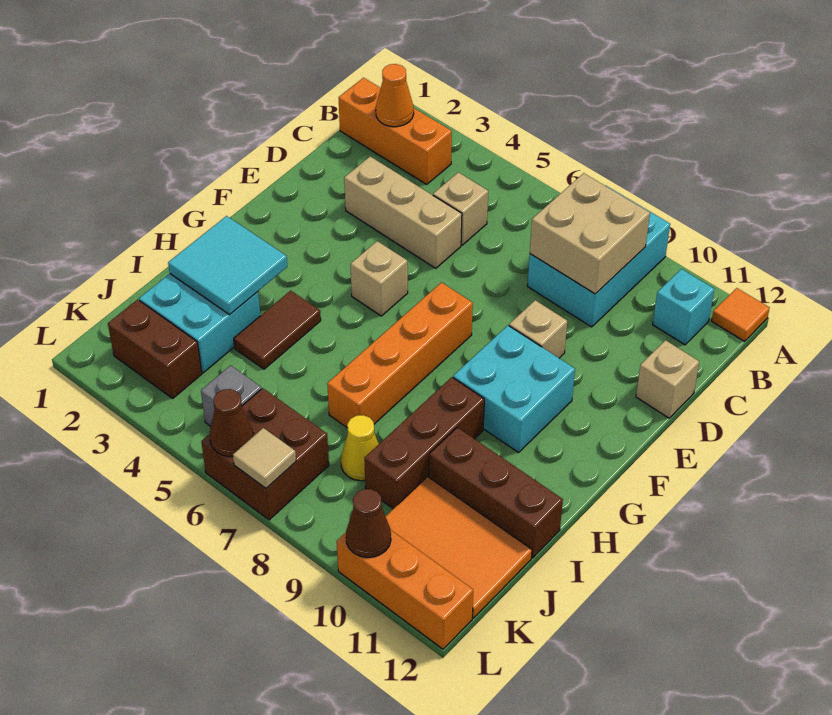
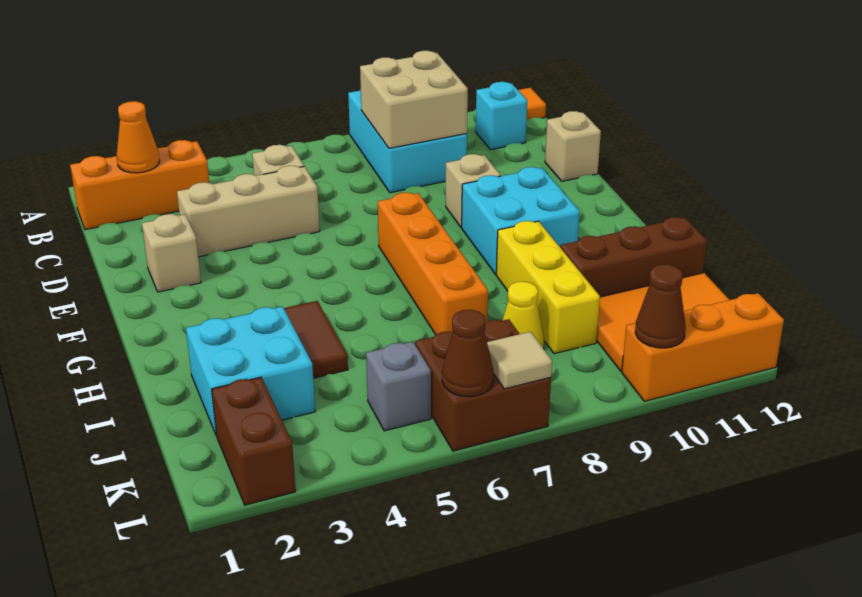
tan 1x1 brick [350,241,408,316] -> tan 1x1 brick moved to [142,214,201,292]
cyan 2x2 tile [168,216,287,315] -> none
brown 1x3 brick [364,377,484,509] -> yellow 1x3 brick [496,221,600,354]
brown 1x2 brick [108,300,202,398] -> brown 1x2 brick turned to [212,377,296,505]

